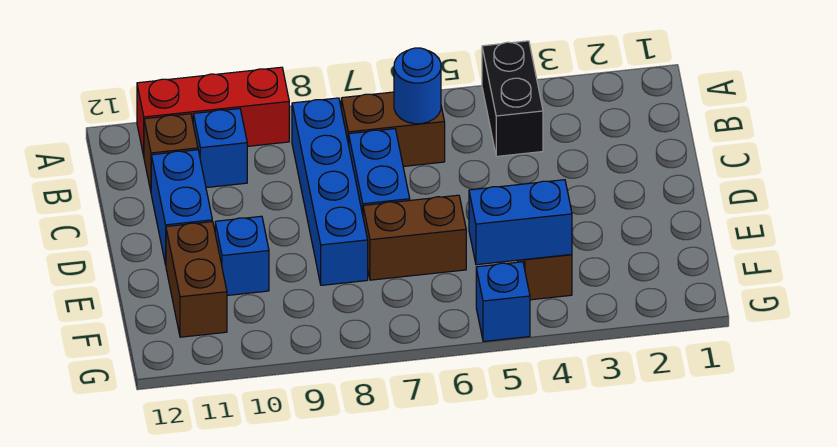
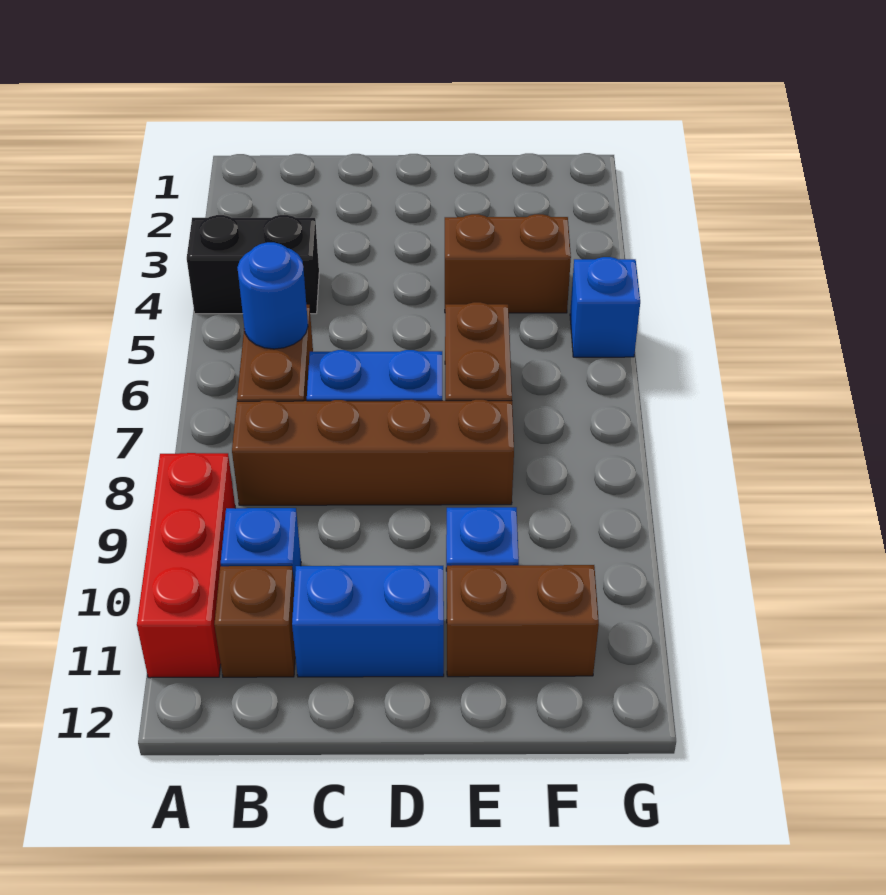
blue 1x4 brick [292,98,368,285] -> brown 1x4 brick [232,400,514,505]
blue 1x2 brick [469,180,572,265] -> none

